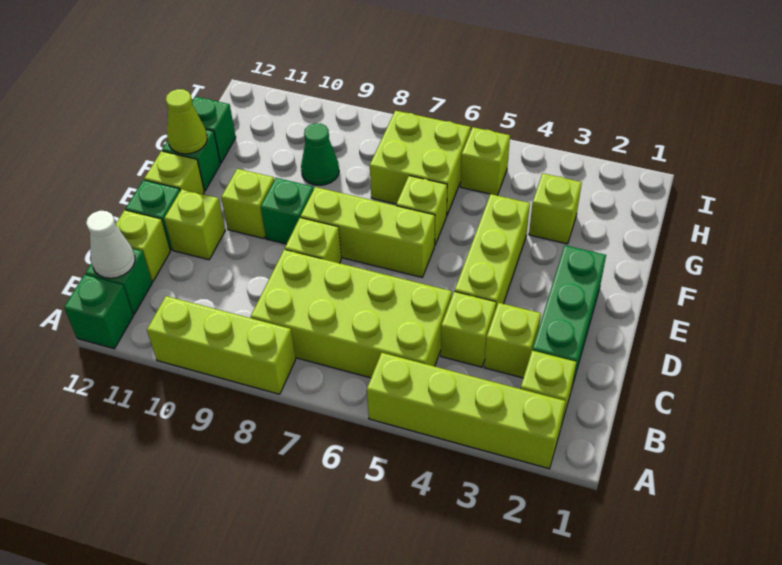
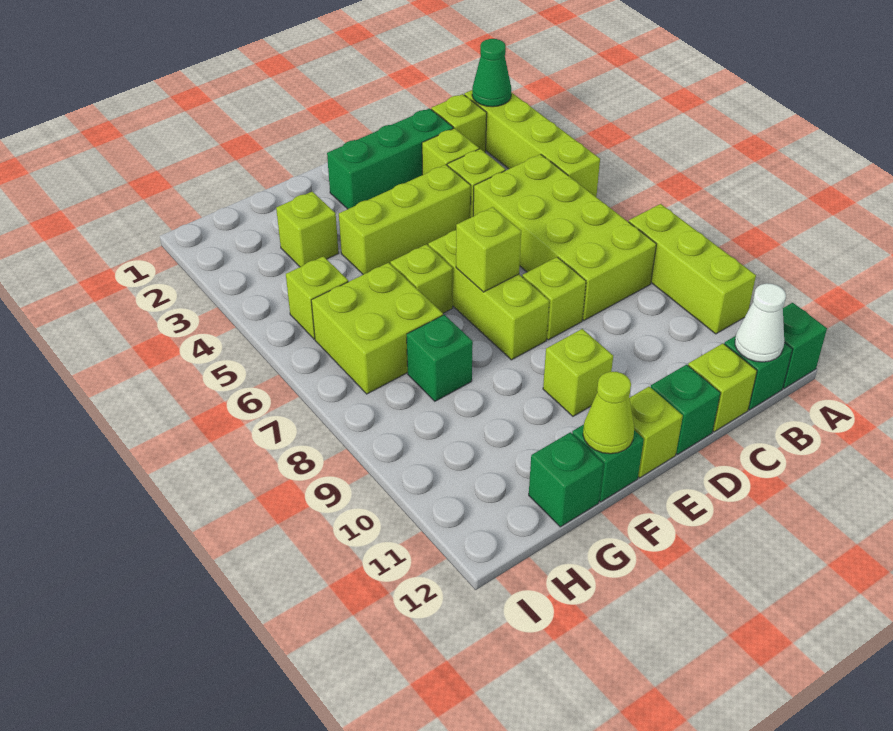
lime 1x1 brick [164,189,225,260] -> lime 1x1 brick moved to [456,207,521,292]
green 1x1 brick [261,178,314,244] -> green 1x1 brick moved to [407,315,473,401]
green 1x1 cone [301,123,339,185] -> green 1x1 cone moved to [472,39,511,107]

